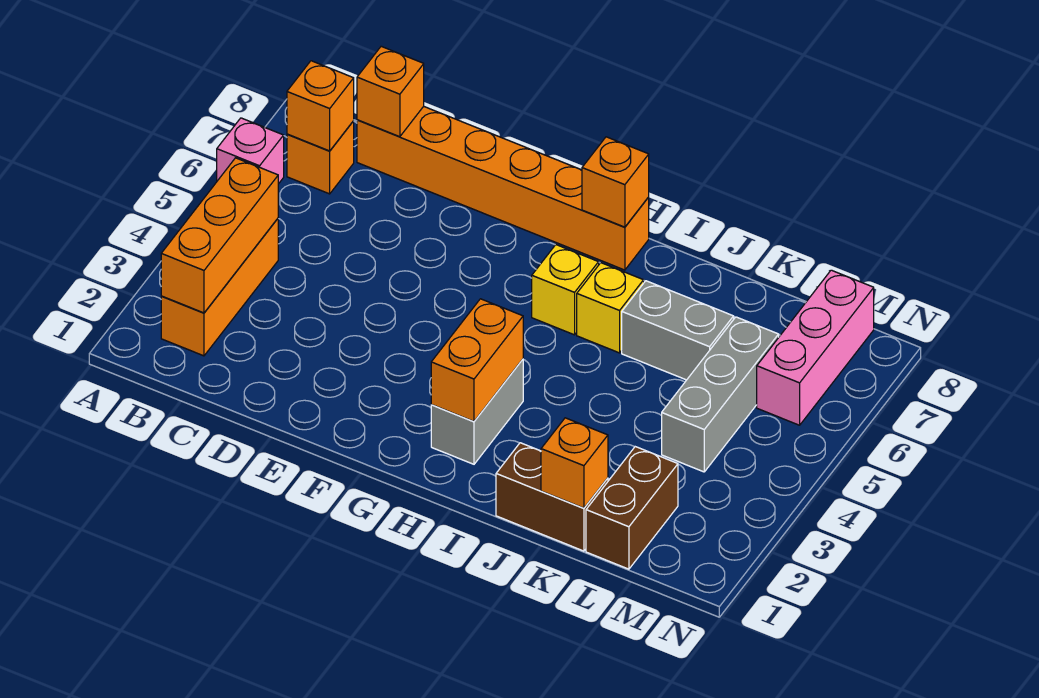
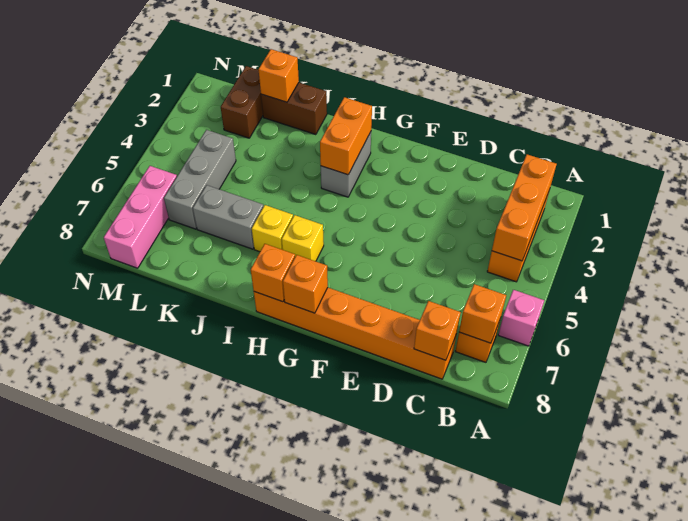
none -> orange 1x1 brick [283,255,328,313]

